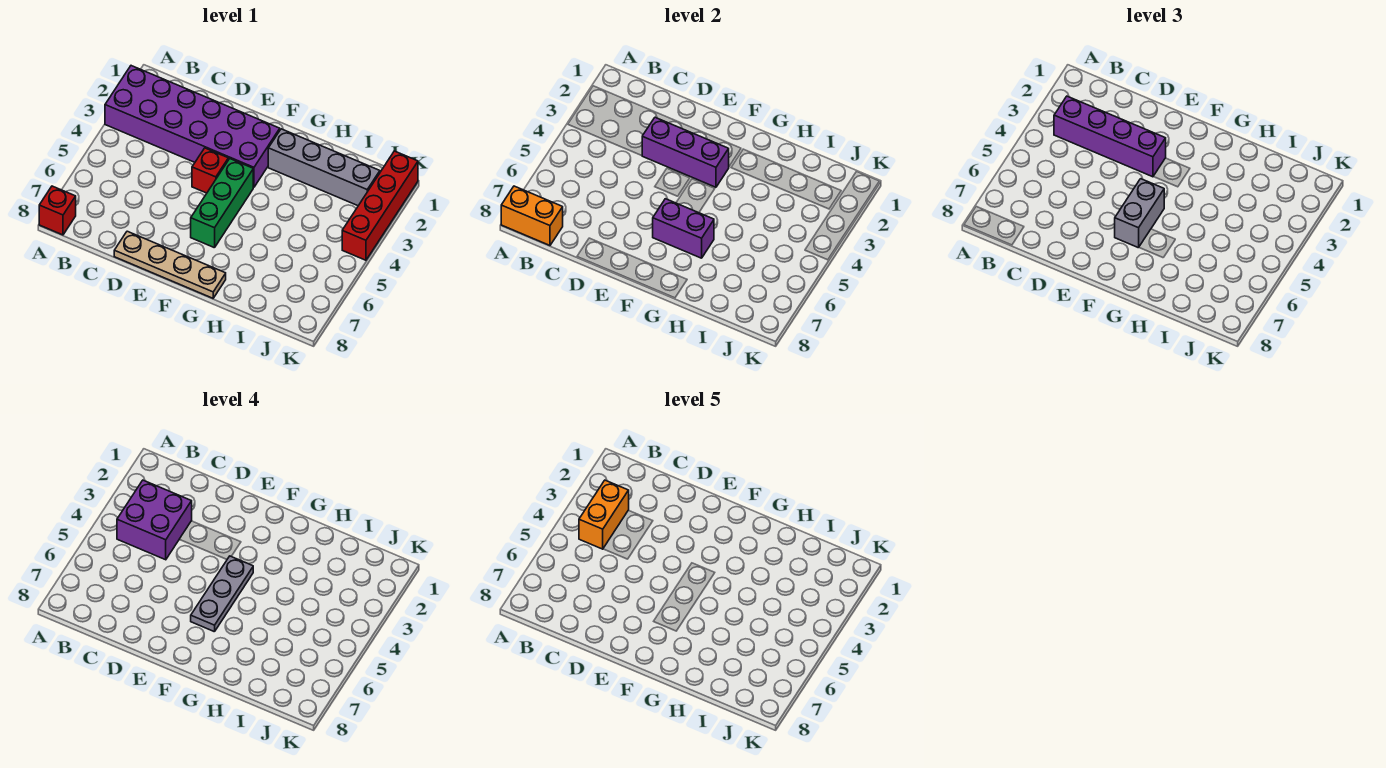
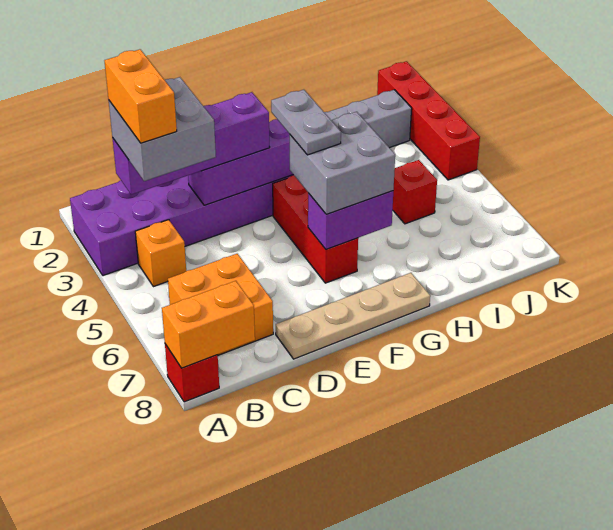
purple 2x2 brick [117,480,192,560] -> grey 2x2 brick [109,77,216,181]
none -> orange 1x1 brick [135,220,186,287]
none -> orange 2x2 brick [168,254,273,355]
red 1x1 brick [192,148,228,193] -> red 1x1 brick moved to [393,160,437,224]
green 1x3 brick [191,159,253,248] -> red 1x3 brick [273,175,358,283]
grey 1x3 plate [191,556,253,632] -> grey 1x2 plate [271,90,341,155]
grey 1x2 brick [1115,179,1164,248] -> grey 2x2 brick [290,112,395,214]

